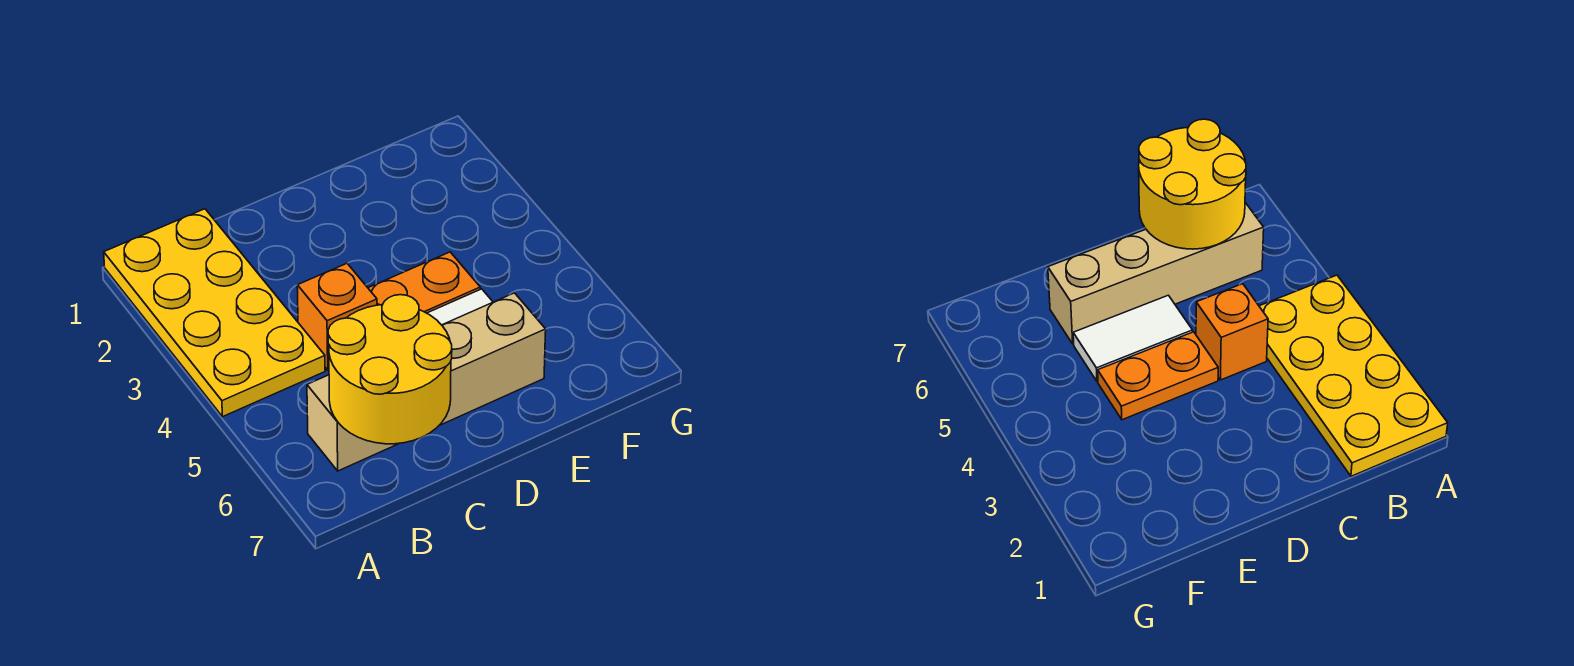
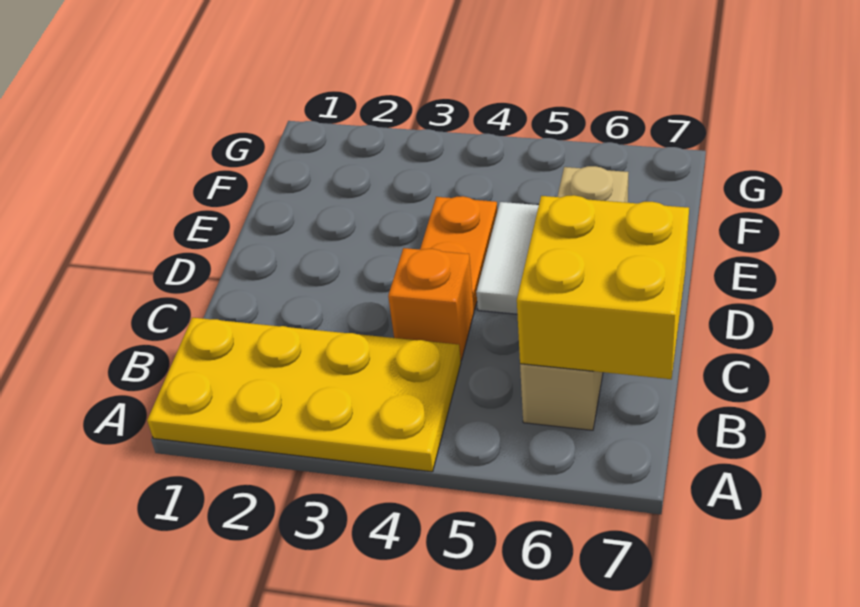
yellow 2x2 round brick [328,295,452,444] -> yellow 2x2 brick [517,195,689,379]

